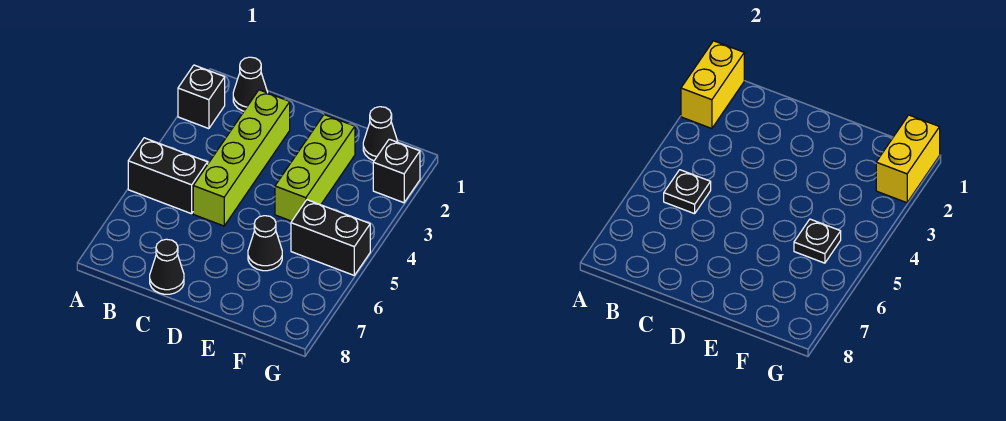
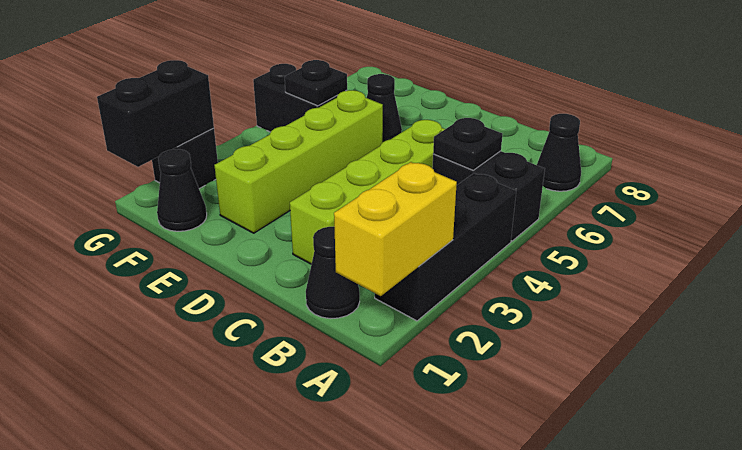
black 1x1 brick [178,65,225,129] -> black 1x3 brick [375,173,516,321]
black 1x1 cone [150,239,184,294] -> black 1x1 cone moved to [537,114,581,191]
lime 1x3 brick [275,115,355,221] -> lime 1x4 brick [214,90,383,233]
yellow 1x2 brick [876,115,940,203] -> black 1x2 brick [97,60,214,167]

